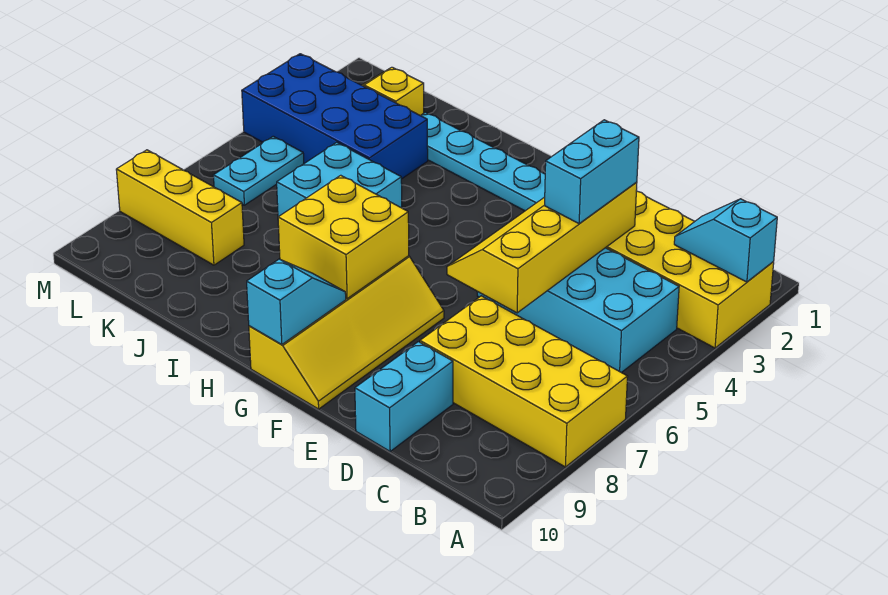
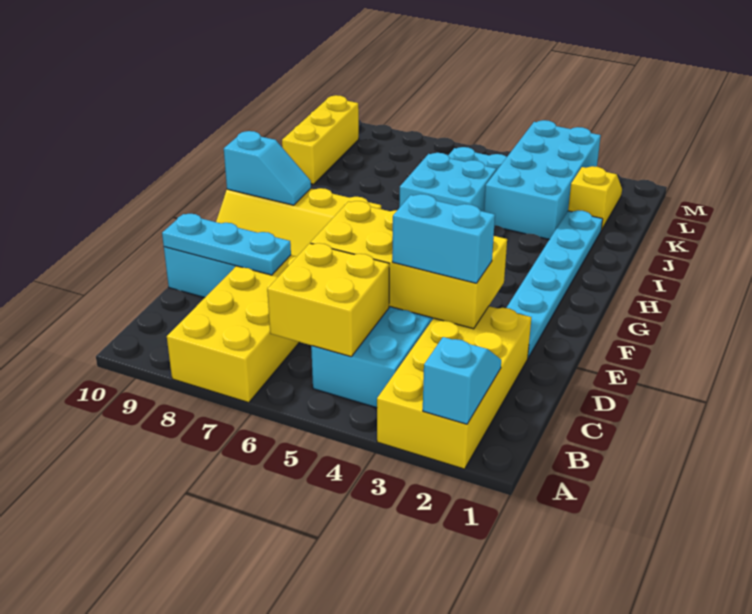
yellow 2x4 slope [447,182,637,313] -> yellow 2x4 brick [311,201,507,329]
none -> cyan 1x3 plate [162,214,291,275]
yellow 2x2 brick [278,175,409,299] -> yellow 2x2 brick moved to [267,243,389,357]
blue 2x4 brick [242,54,428,179] -> cyan 2x4 brick [484,120,601,239]
yellow 1x3 brick [116,150,244,265] -> yellow 1x3 brick moved to [282,95,359,184]

